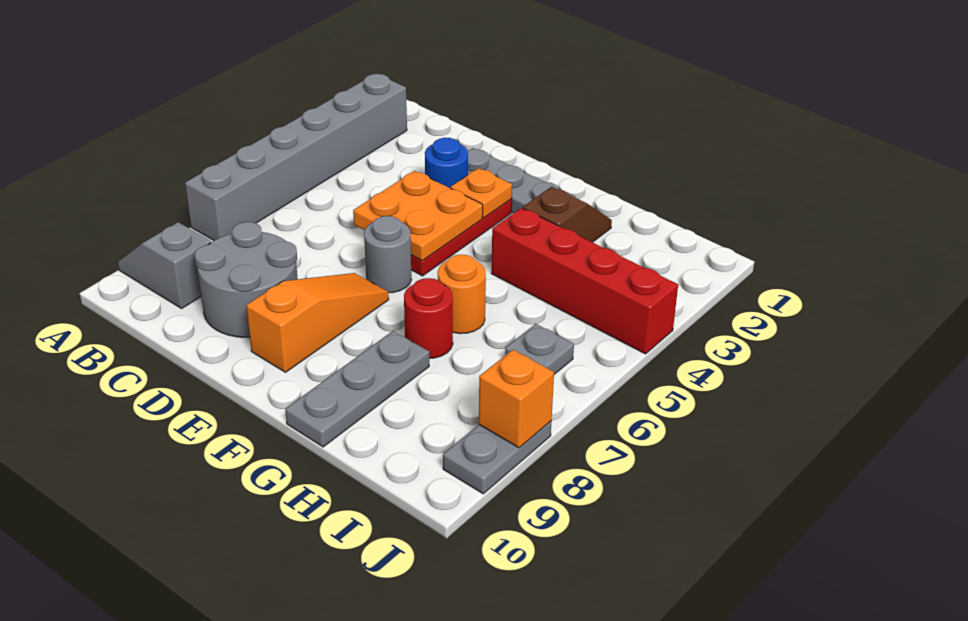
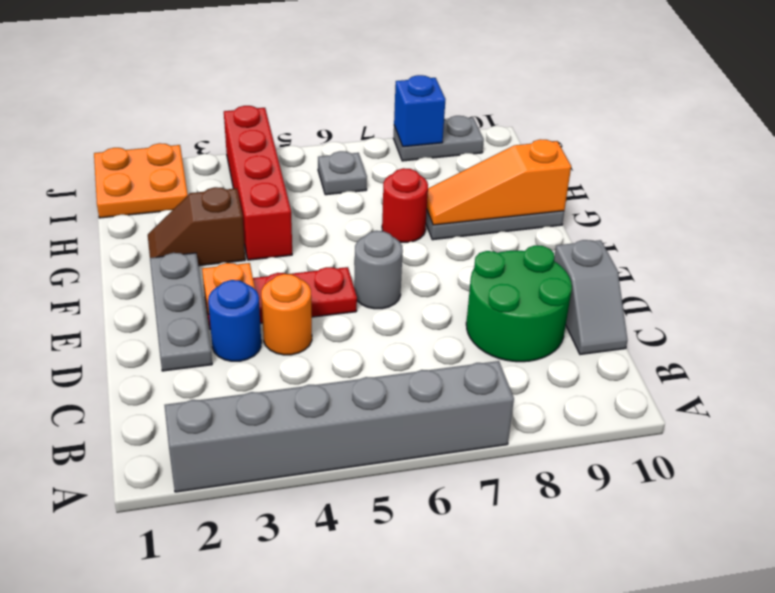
grey 1x2 slope [118,222,211,309] -> grey 1x2 slope moved to [554,240,627,355]
grey 2x2 round brick [195,222,298,337] -> green 2x2 round brick [466,245,572,362]
orange 2x2 plate [353,171,483,261] -> orange 2x2 plate moved to [94,143,188,218]
orange 1x3 slope [246,273,389,372] -> orange 1x3 slope moved to [427,139,571,225]
orange 1x1 round brick [438,255,486,334] -> orange 1x1 round brick moved to [261,274,312,355]
orange 1x1 brick [479,350,554,448] -> blue 1x1 brick [394,75,445,147]

